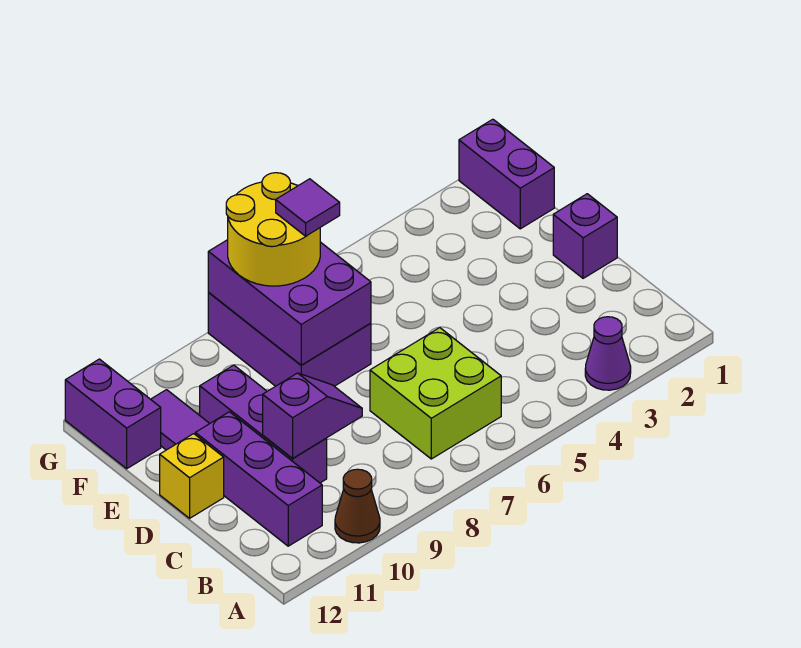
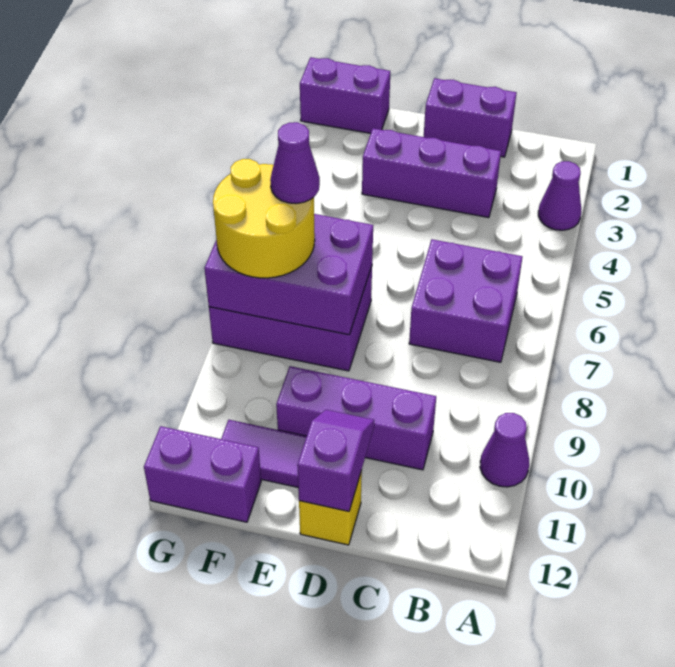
brown 1x1 cone [335,469,380,543] -> purple 1x1 cone [480,413,529,487]
lime 2x2 brick [370,327,501,459] -> purple 2x2 brick [409,239,522,362]
purple 1x3 brick [195,412,322,546] -> purple 1x3 brick moved to [362,128,501,218]
purple 1x2 slope [263,373,362,458] -> purple 1x2 slope moved to [297,410,374,511]
purple 1x1 brick [553,194,617,278] -> purple 1x2 brick [424,78,516,157]
purple 1x1 tile [276,179,340,236] -> purple 1x1 cone [270,122,320,204]

